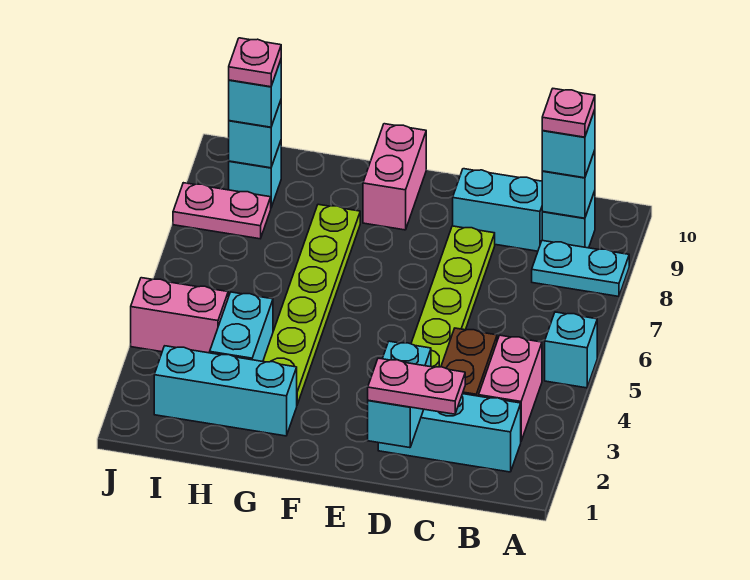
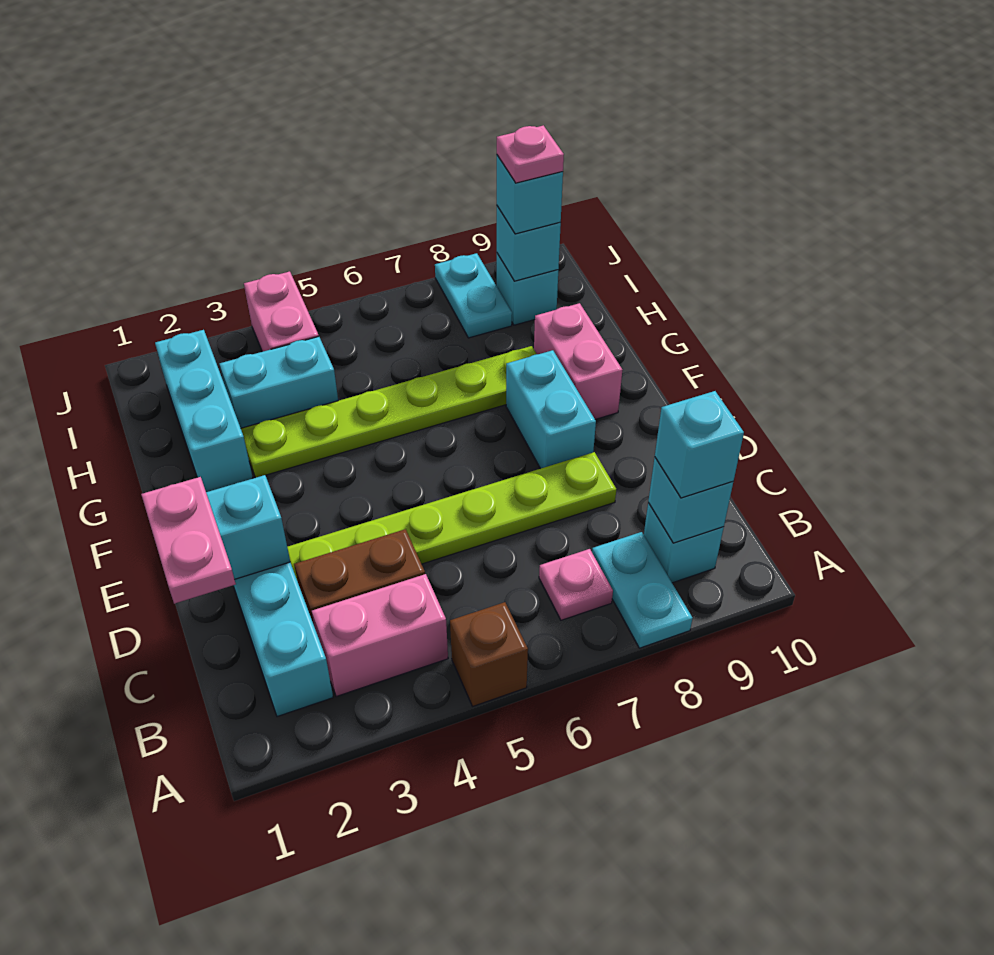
cyan 1x1 brick [545,312,597,388] -> brown 1x1 brick [450,602,528,706]
pink 1x1 plate [542,89,595,137] -> pink 1x1 plate moved to [539,549,613,620]
cyan 1x2 brick [453,169,542,251] -> cyan 1x2 brick moved to [506,350,596,469]
pink 1x2 brick [363,124,426,230] -> pink 1x2 brick turned to [534,303,622,419]
pink 1x2 plate [173,183,271,239] -> cyan 1x2 plate [435,253,512,338]

